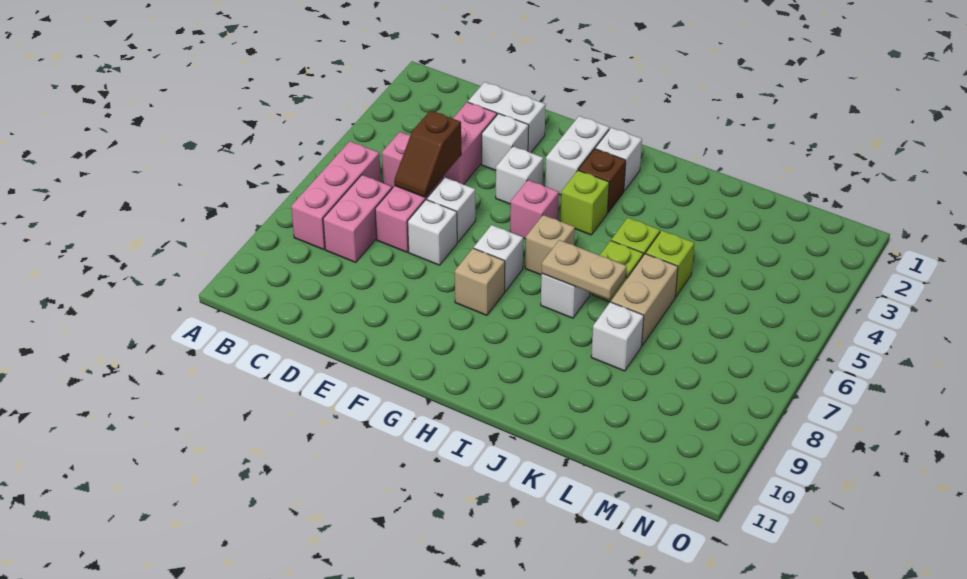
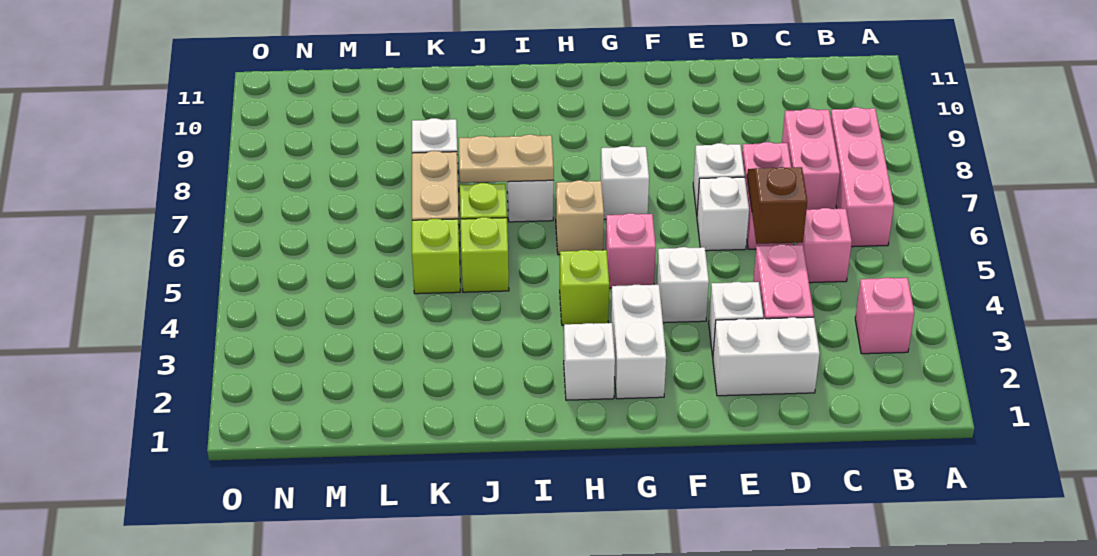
none -> pink 1x1 brick [855,278,914,354]
tan 1x1 brick [455,248,505,315] -> none
brown 1x1 brick [579,149,626,213] -> none

